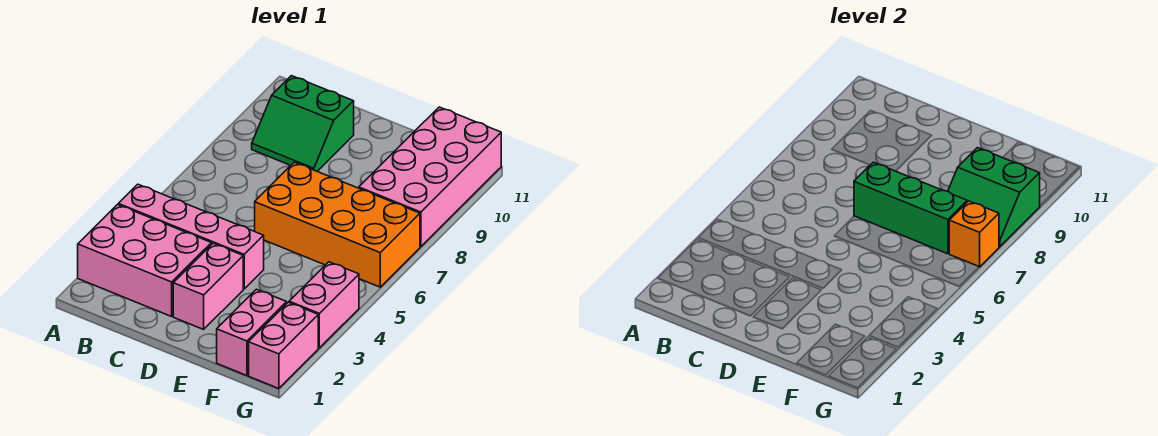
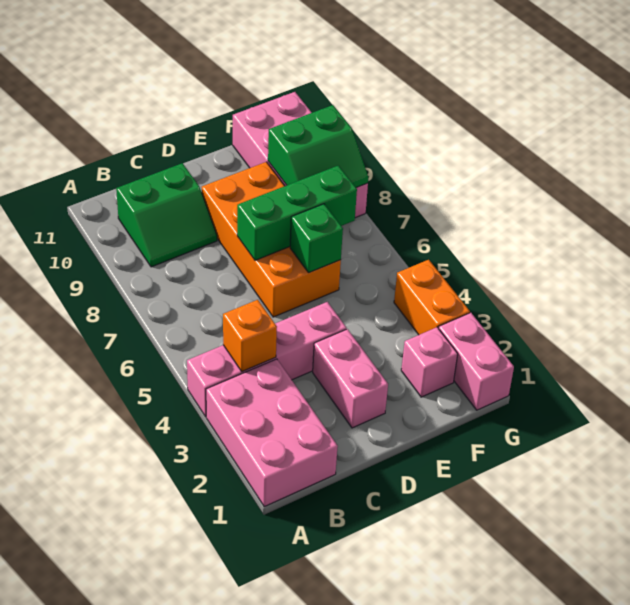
pink 2x3 brick [78,205,211,316] -> pink 2x3 brick turned to [206,359,338,507]
orange 2x4 brick [255,162,420,287] -> orange 2x4 brick turned to [202,162,341,317]
none -> green 1x1 brick [290,204,343,273]
pink 1x2 brick [217,289,287,376] -> pink 1x1 brick [401,327,458,397]
pink 1x2 brick [289,262,359,348] -> orange 1x2 brick [394,260,470,335]
orange 1x1 brick [949,201,999,267] -> orange 1x1 brick moved to [223,300,277,372]

